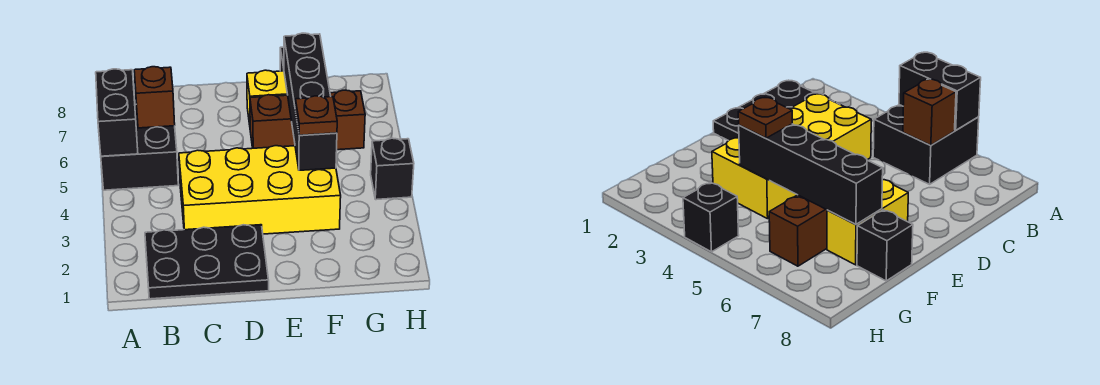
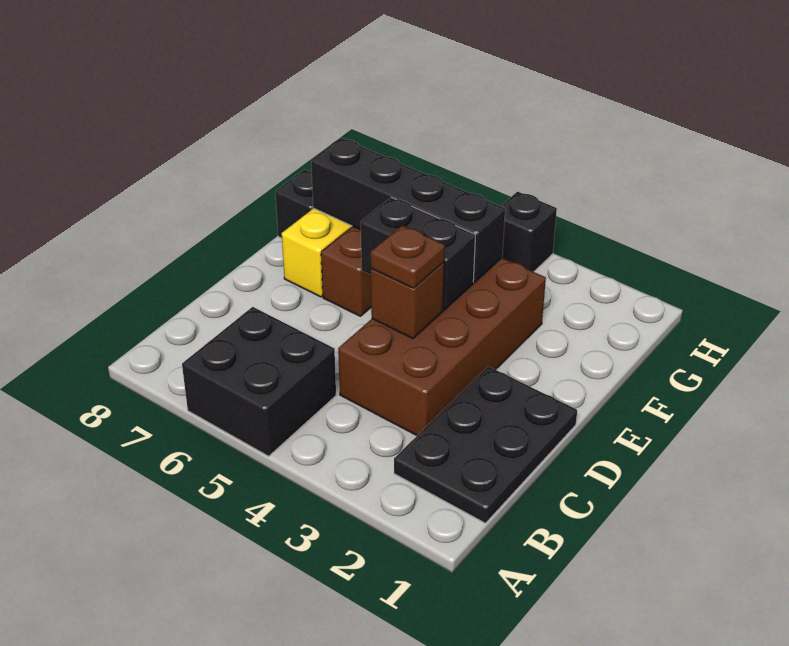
black 1x2 brick [96,69,138,156] -> black 1x2 brick moved to [361,197,475,310]
brown 1x1 brick [134,67,175,128] -> brown 1x1 brick moved to [371,262,444,339]
yellow 2x4 brick [179,146,341,234] -> brown 2x4 brick [338,258,546,435]
brown 1x1 plate [295,96,337,135] -> brown 1x1 plate moved to [371,225,445,288]

